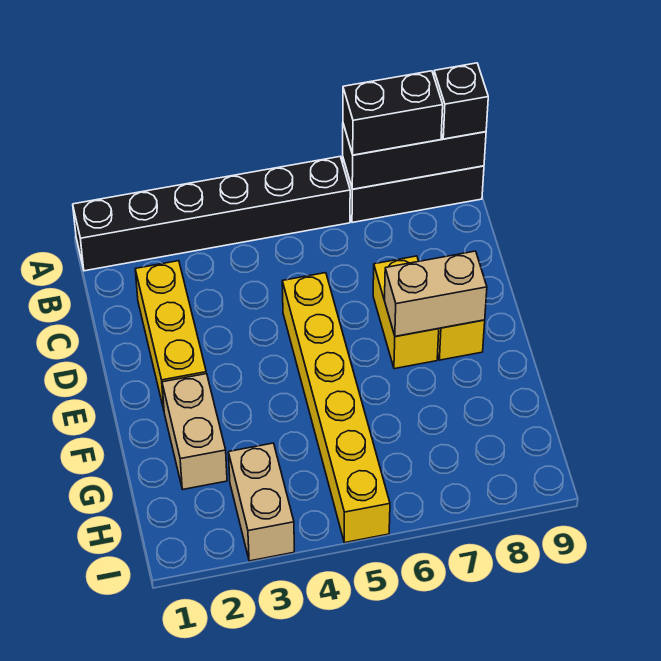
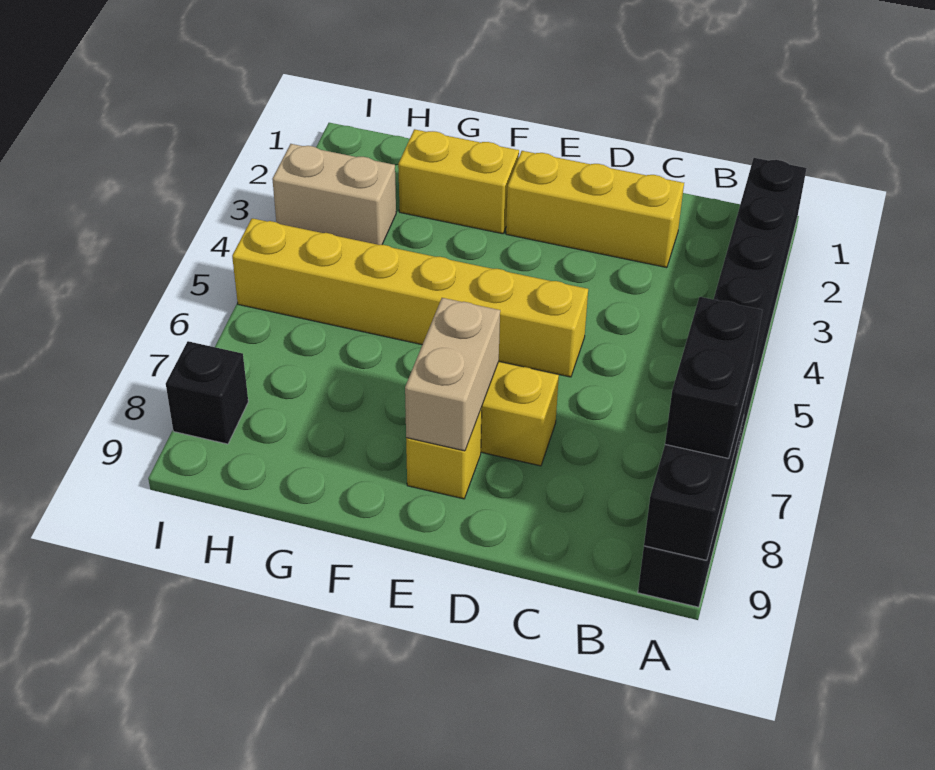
black 1x1 brick [434,63,488,139] -> black 1x1 brick moved to [166,341,248,444]
tan 1x2 brick [162,374,227,489] -> yellow 1x2 brick [398,129,519,234]

